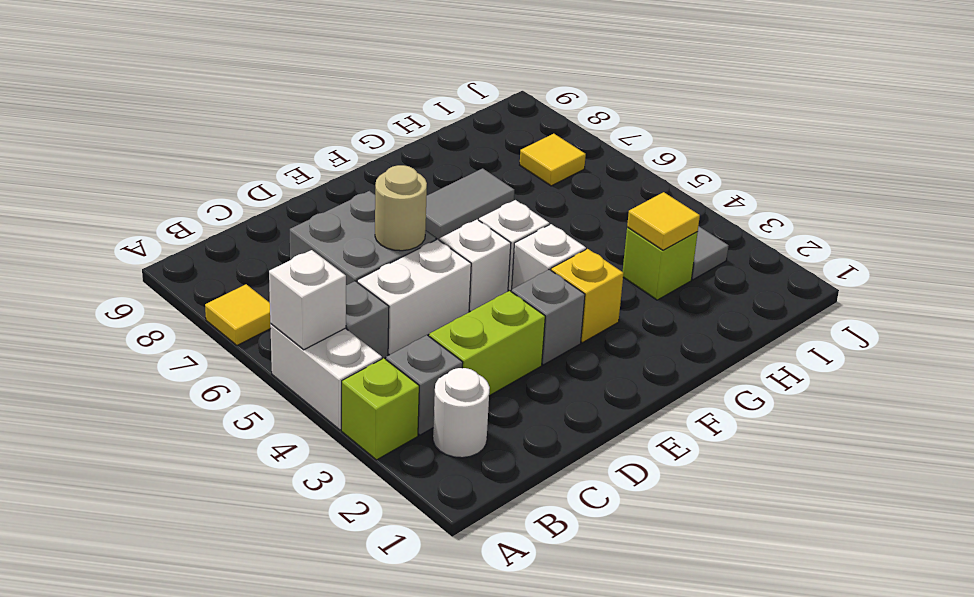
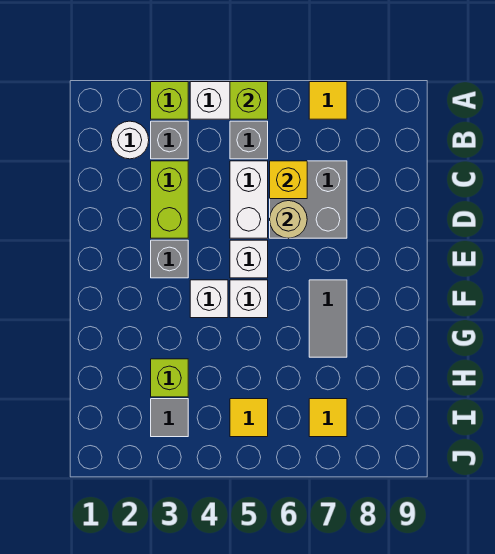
white 1x1 brick [269,250,346,350] -> lime 1x1 brick [230,82,268,119]
yellow 1x1 brick [551,249,624,343] -> yellow 1x1 brick moved to [270,161,307,199]
yellow 1x1 tile [627,192,700,250] -> yellow 1x1 tile moved to [230,399,268,437]

